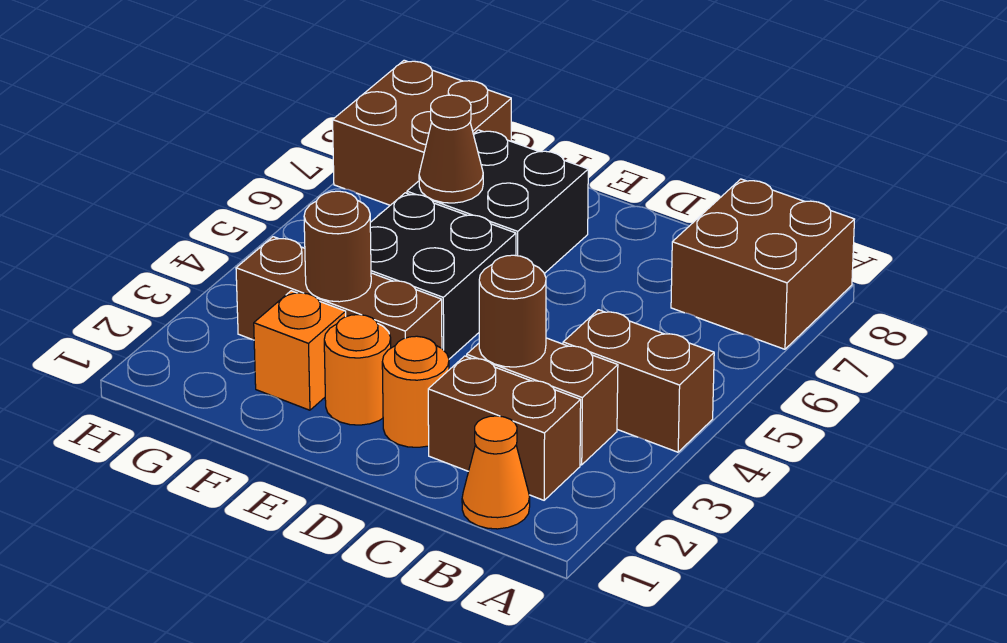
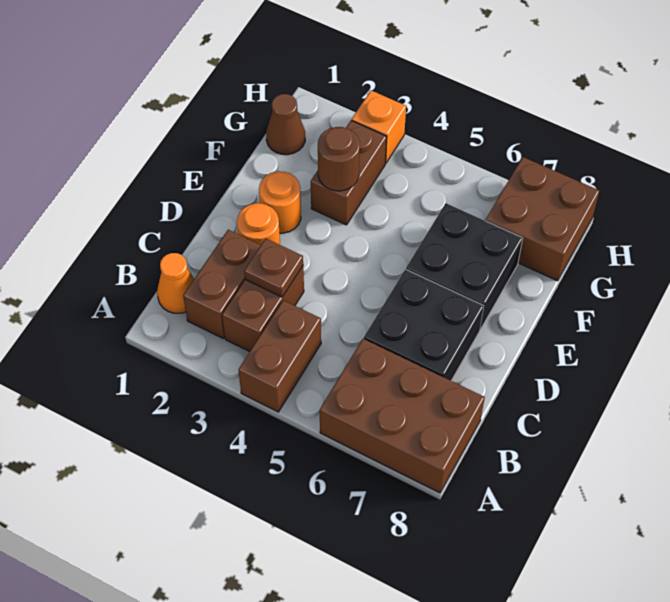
brown 2x2 brick [671,179,855,349] -> brown 2x3 brick [320,339,485,493]
brown 1x1 round brick [479,255,546,367] -> brown 1x1 plate [244,239,303,297]
brown 1x3 brick [236,237,442,348] -> brown 1x2 brick [311,120,387,225]
black 2x2 brick [370,193,516,359] -> black 2x2 brick moved to [364,269,484,381]
orange 1x1 brick [254,291,346,410] -> orange 1x1 brick moved to [352,91,406,163]
brown 1x1 cone [419,95,483,203] -> brown 1x1 cone moved to [266,94,305,155]

